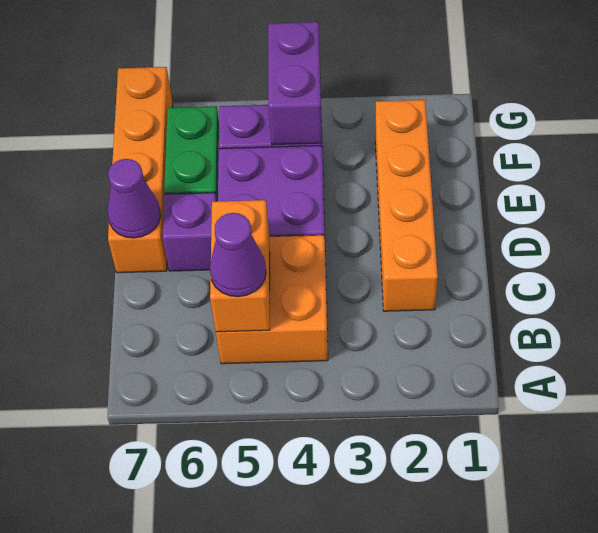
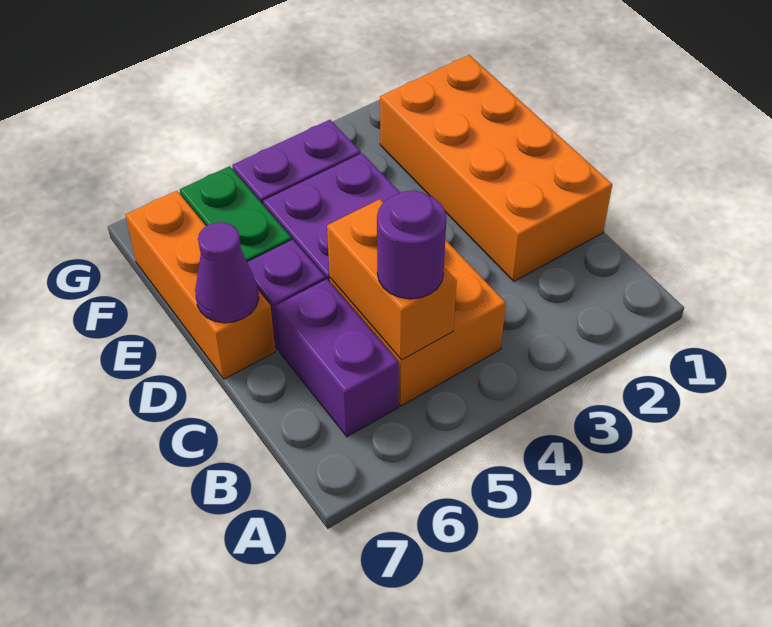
purple 1x1 cone [210,213,266,297] -> purple 1x1 round brick [377,190,446,299]
orange 1x4 brick [375,100,438,311] -> orange 2x4 brick [380,55,612,281]
orange 1x4 brick [108,67,173,273] -> orange 1x3 brick [126,191,276,379]
purple 1x2 brick [268,22,322,145] -> purple 1x2 brick moved to [275,279,399,437]

